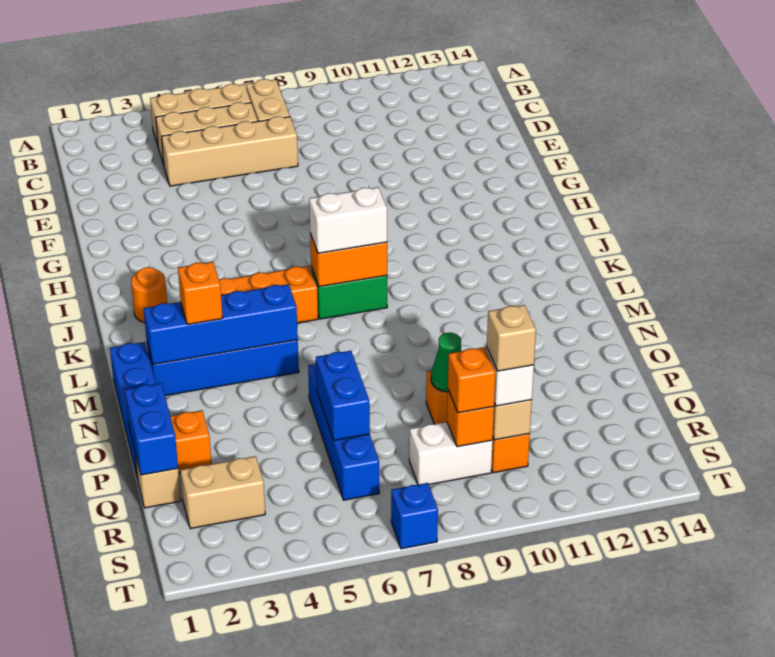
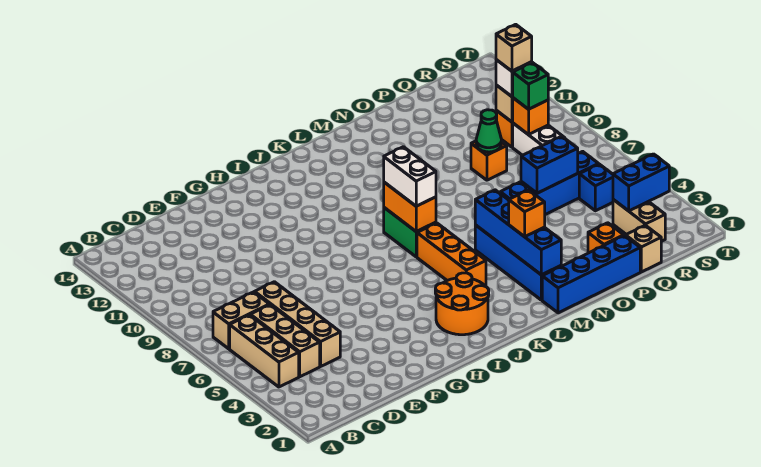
orange 1x1 round brick [131,267,167,323] -> orange 2x2 round brick [435,273,489,335]
blue 1x2 brick [125,383,178,475] -> blue 1x2 brick moved to [613,154,669,211]
orange 1x1 brick [448,347,496,413] -> green 1x1 brick [512,63,548,109]
blue 1x1 brick [391,483,438,549] -> blue 1x1 brick moved to [579,164,613,211]

